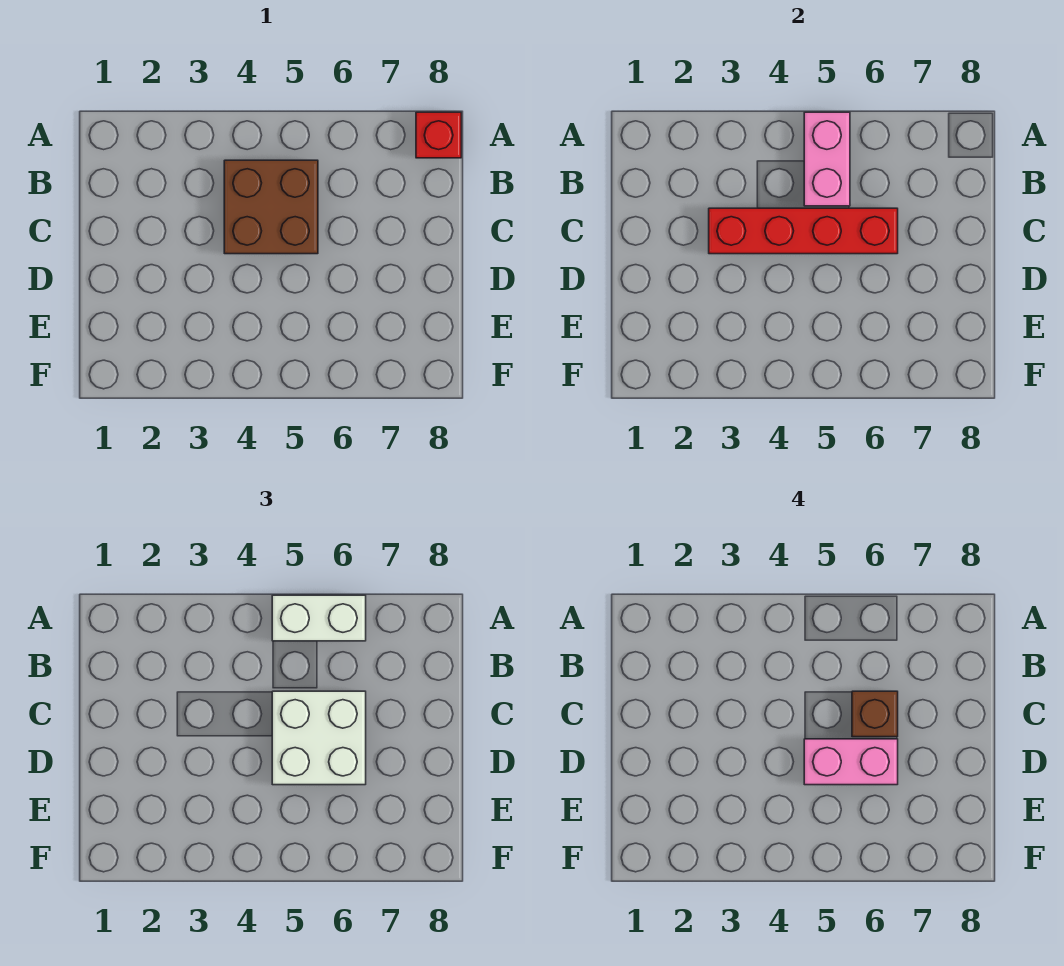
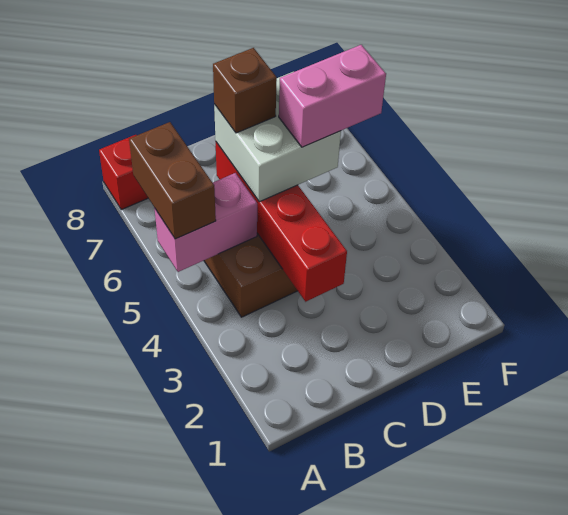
white 1x2 brick [272,595,366,641] -> brown 1x2 brick [129,122,216,239]
pink 1x2 brick [804,739,898,785] -> pink 1x2 brick turned to [279,45,386,147]

